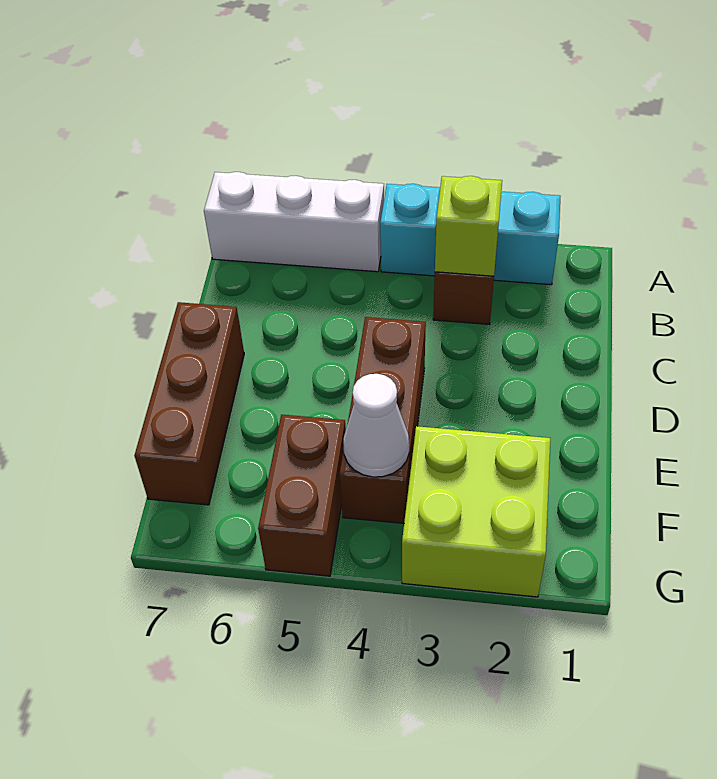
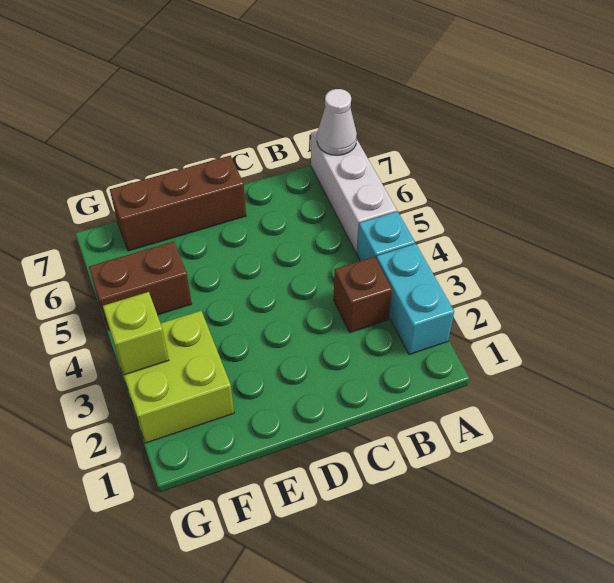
lime 1x1 brick [435,176,502,276] -> lime 1x1 brick moved to [103,292,169,375]
brown 1x3 brick [339,317,426,523] -> none
white 1x1 cone [343,374,410,477] -> white 1x1 cone moved to [317,89,357,155]

